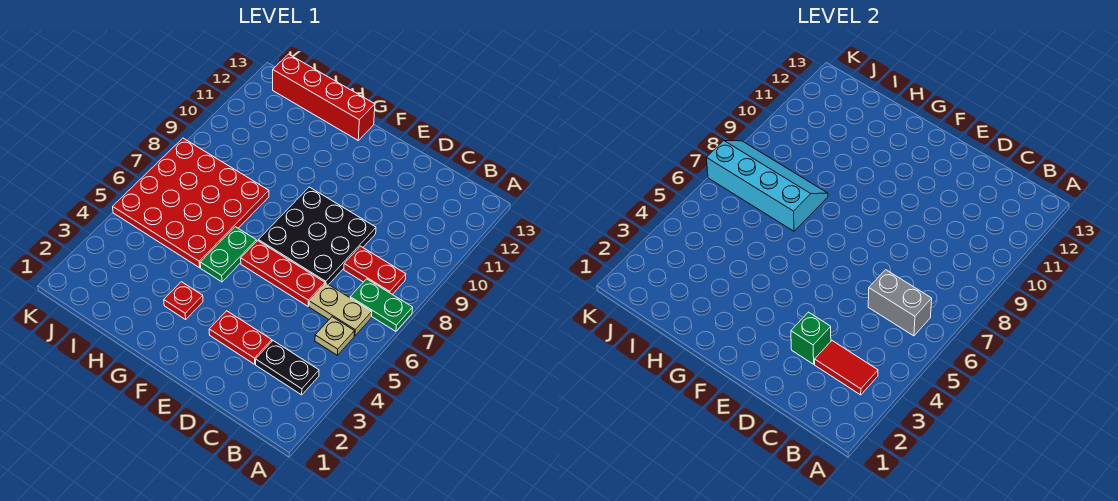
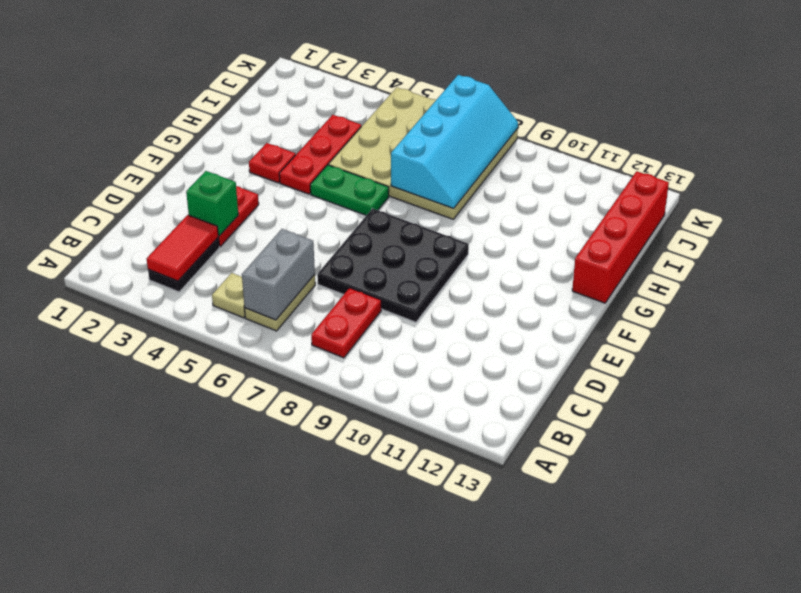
green 1x2 plate [350,279,413,331] -> none
red 1x3 plate [241,241,325,306] -> red 1x3 plate moved to [279,115,361,194]
red 4x4 plate [113,138,269,268] -> tan 4x4 plate [329,87,518,219]

